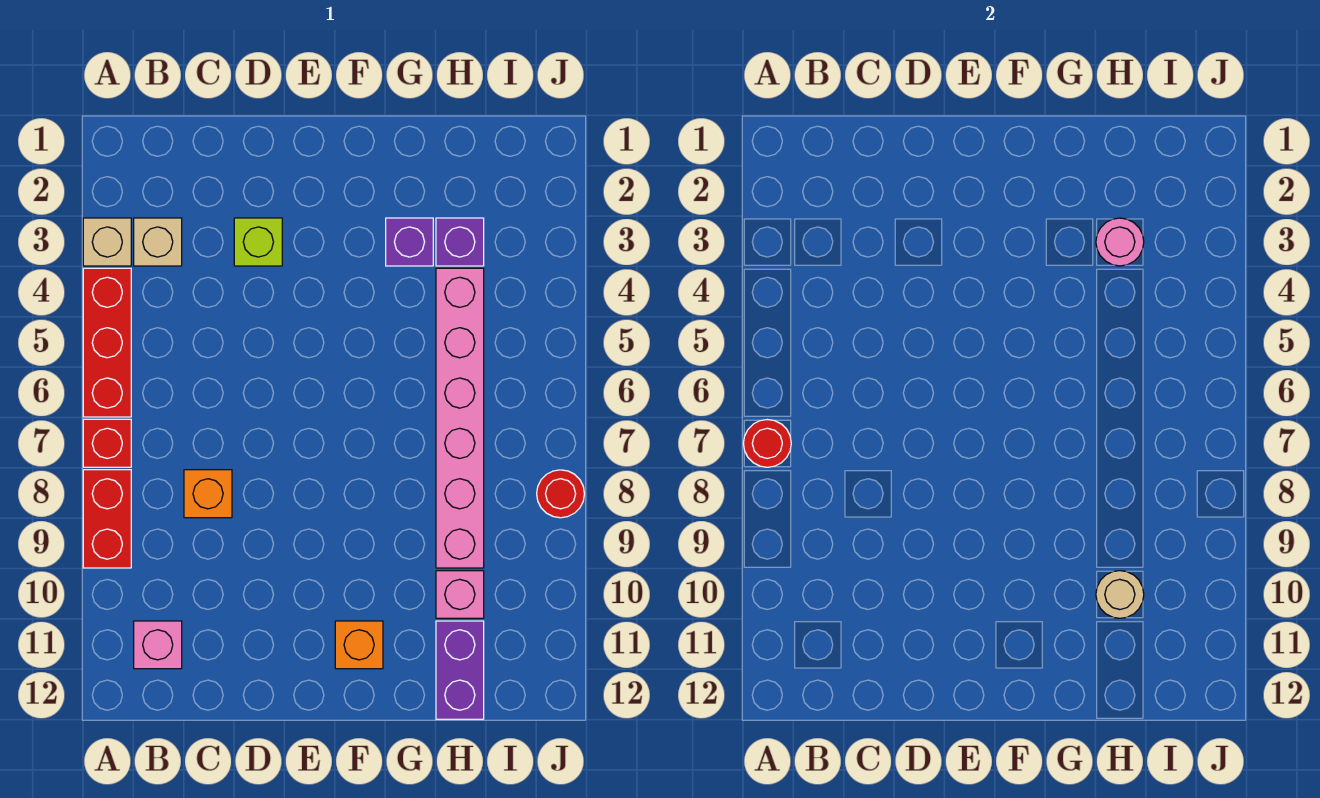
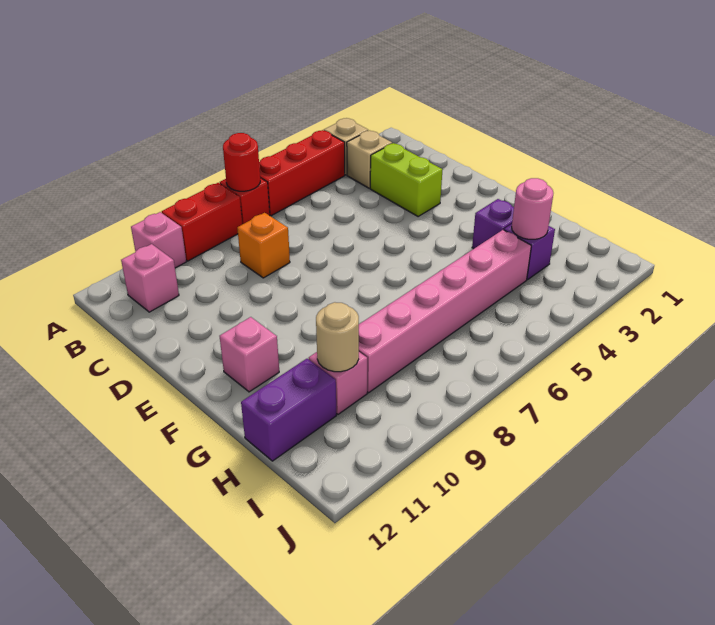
none -> pink 1x1 brick [131,212,186,268]
lime 1x1 brick [234,218,282,266] -> lime 1x2 brick [370,143,443,217]
orange 1x1 brick [335,621,383,669] -> pink 1x1 brick [220,317,279,392]
red 1x1 round brick [537,470,584,518] -> none

